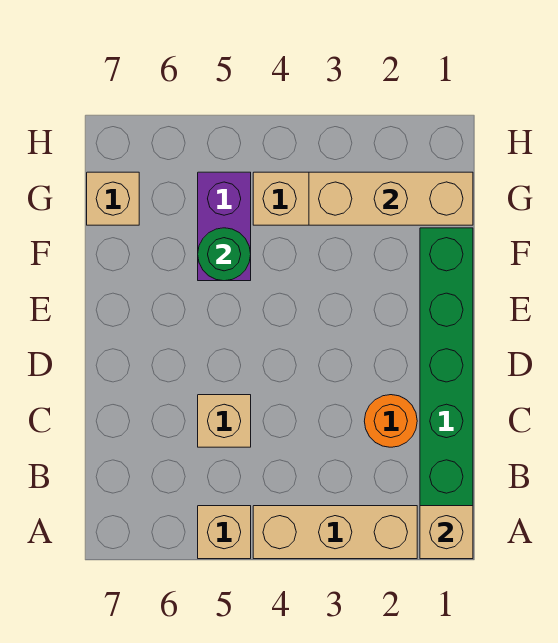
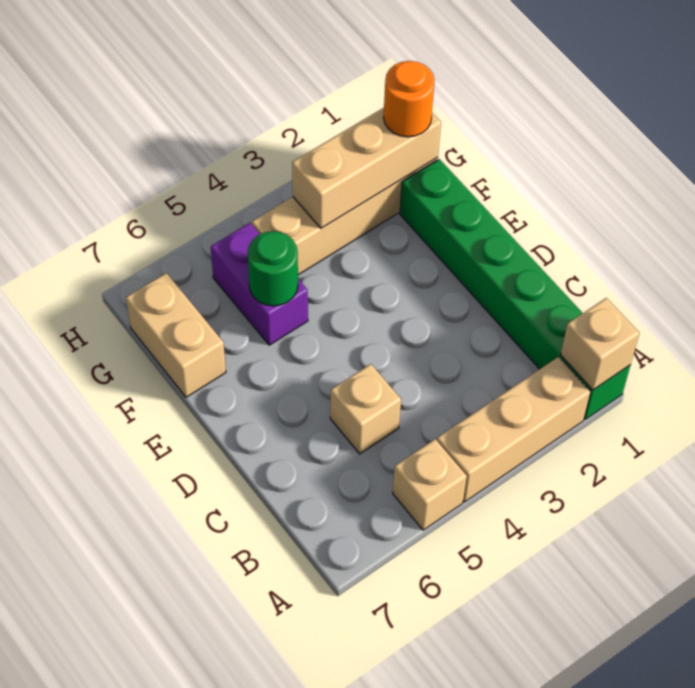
orange 1x1 round brick [364,395,417,447] -> orange 1x1 round brick moved to [384,61,435,137]
tan 1x1 brick [87,172,139,225] -> tan 1x2 brick [126,273,226,397]

